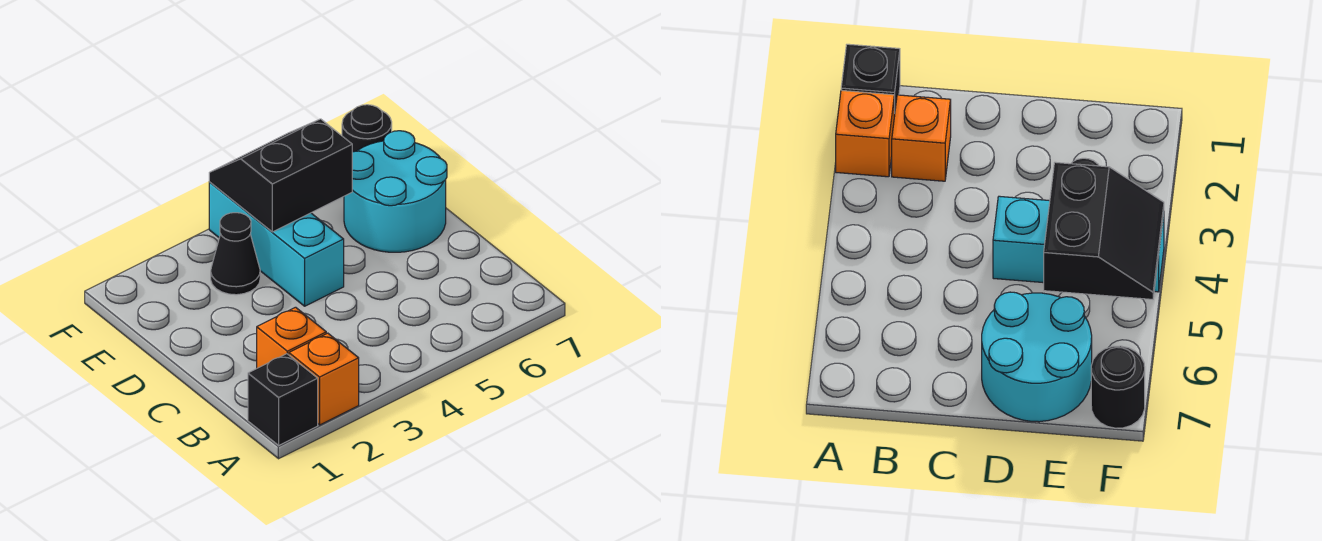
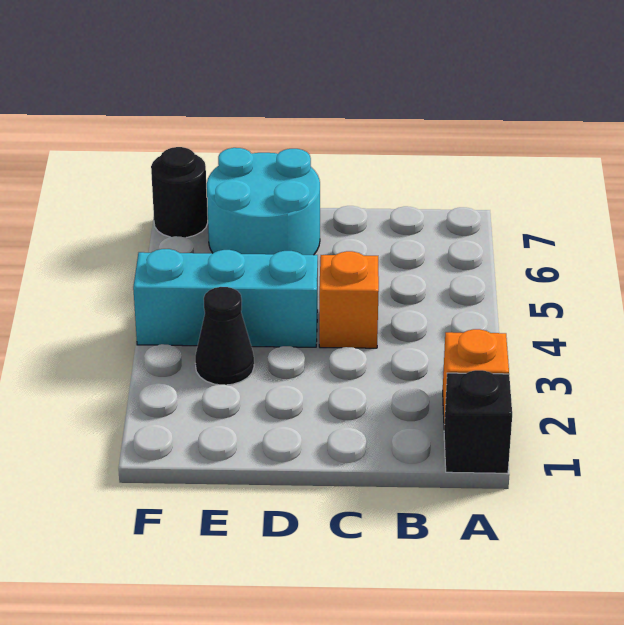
orange 1x1 brick [257,307,326,368] -> orange 1x1 brick moved to [319,251,379,348]
black 2x2 slope [209,119,352,232] -> none

